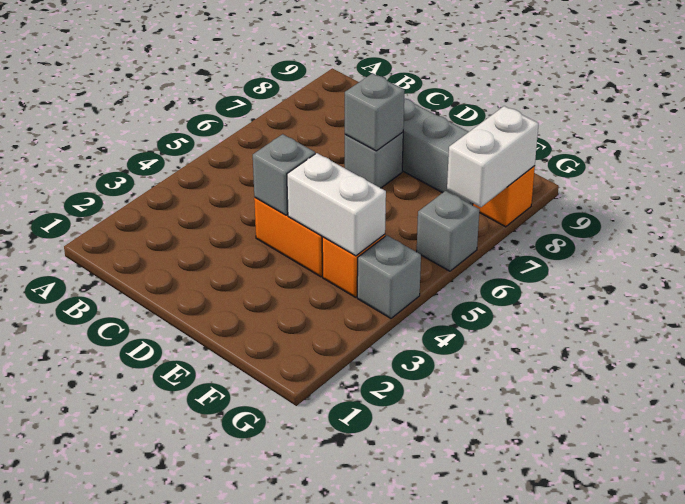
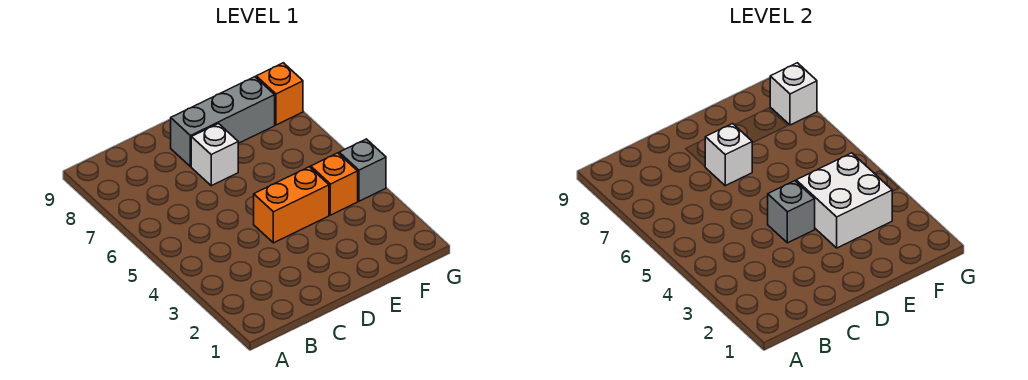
grey 1x1 brick [345,132,403,188] -> white 1x1 brick [191,124,238,186]
grey 1x1 brick [345,73,405,151] -> white 1x1 brick [705,124,752,186]
white 1x2 brick [287,153,386,256] -> white 2x2 brick [796,153,892,248]
grey 1x1 brick [417,191,480,271] -> none
white 1x2 brick [447,106,539,207] -> white 1x1 brick [770,63,817,125]

